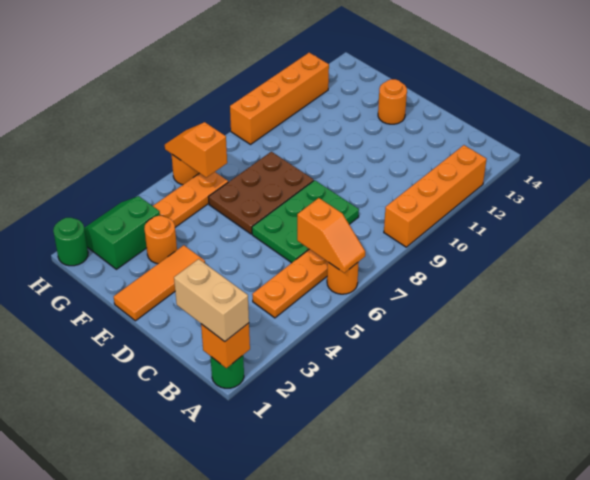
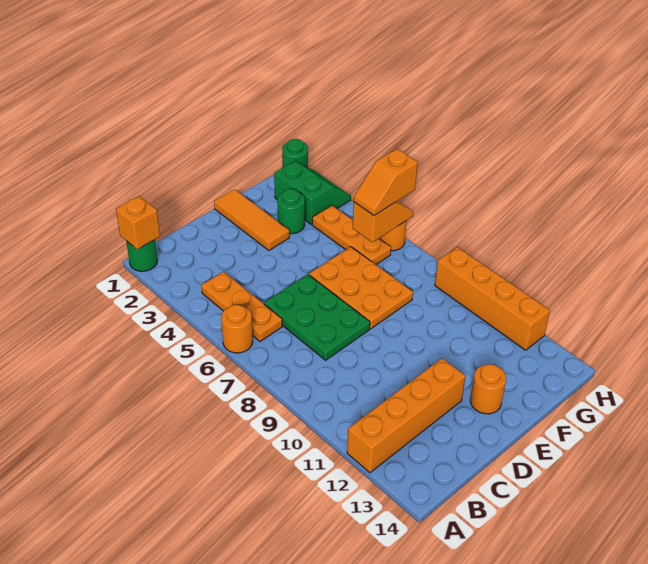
tan 1x2 brick [174,259,249,342] -> none
orange 1x2 slope [297,198,365,273] -> orange 1x2 slope moved to [354,149,418,215]
orange 1x4 brick [384,145,487,247] -> orange 1x4 brick turned to [347,358,465,473]
brown 2x3 plate [209,152,314,234] -> orange 2x3 plate [309,247,413,329]
orange 1x1 round brick [144,216,177,264] -> green 1x1 round brick [277,189,305,234]

